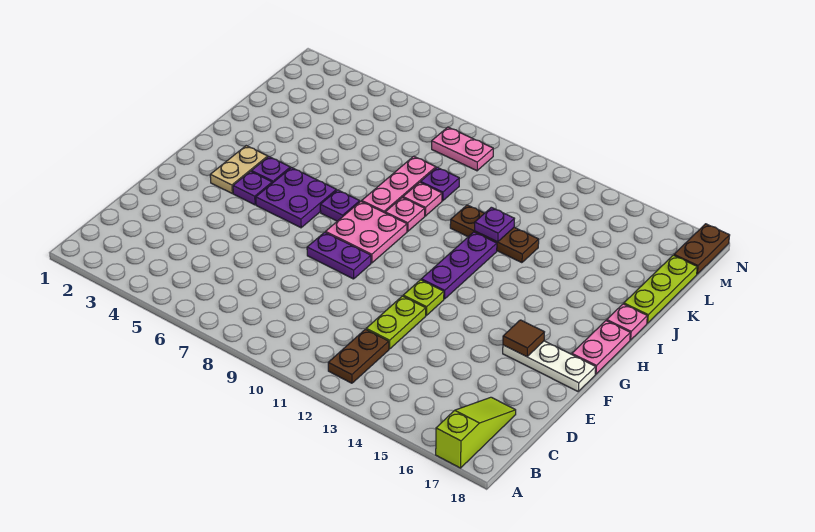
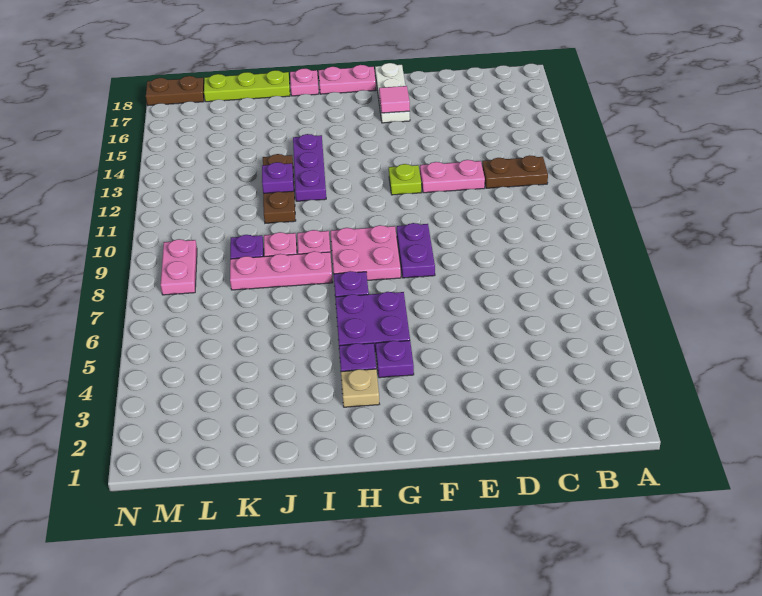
lime 1x3 slope [436,397,516,468] -> none
lime 1x2 plate [366,296,426,349] -> pink 1x2 plate [420,160,485,193]
brown 1x1 tile [503,320,544,357] -> pink 1x1 tile [379,86,410,113]
tan 1x2 plate [210,146,268,193] -> tan 1x1 plate [341,369,379,407]
purple 1x3 plate [421,232,497,299] -> purple 1x3 plate turned to [293,134,326,201]

